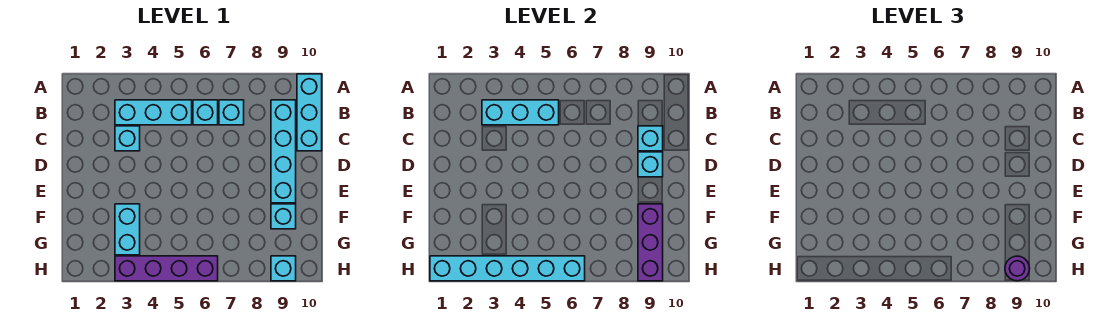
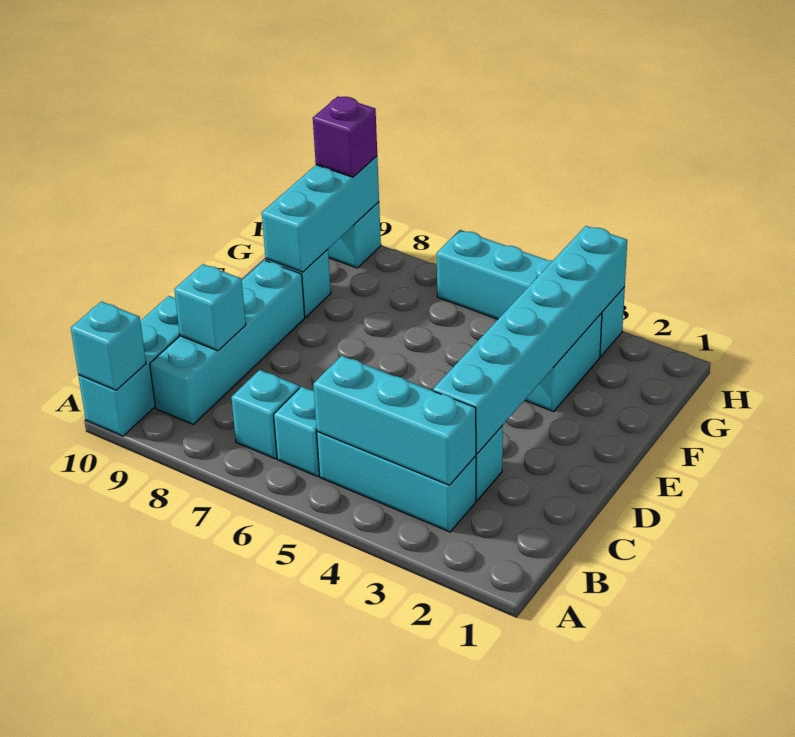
cyan 1x1 brick [638,152,663,177] -> cyan 1x1 brick moved to [71,302,146,390]
purple 1x3 brick [638,204,663,281] -> cyan 1x3 brick [262,156,379,272]
cyan 1x6 brick [430,256,585,281] -> cyan 1x6 brick turned to [433,226,627,454]
purple 1x4 brick [115,256,218,281] -> cyan 1x4 brick [437,230,625,357]
purple 1x1 round brick [1005,256,1030,281] -> purple 1x1 brick [313,96,377,177]

